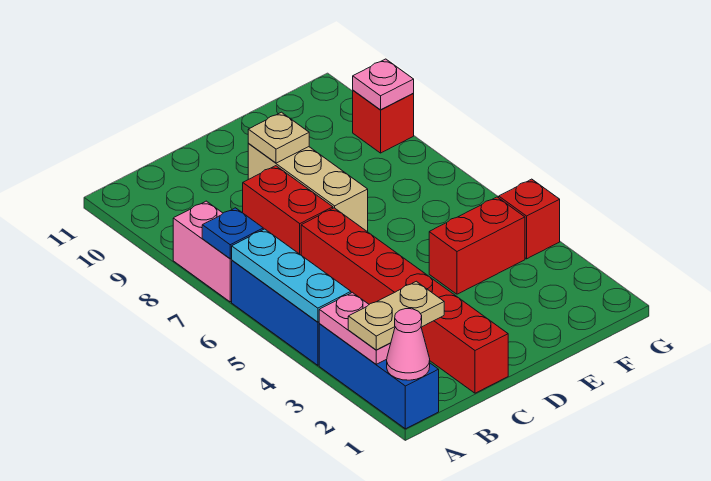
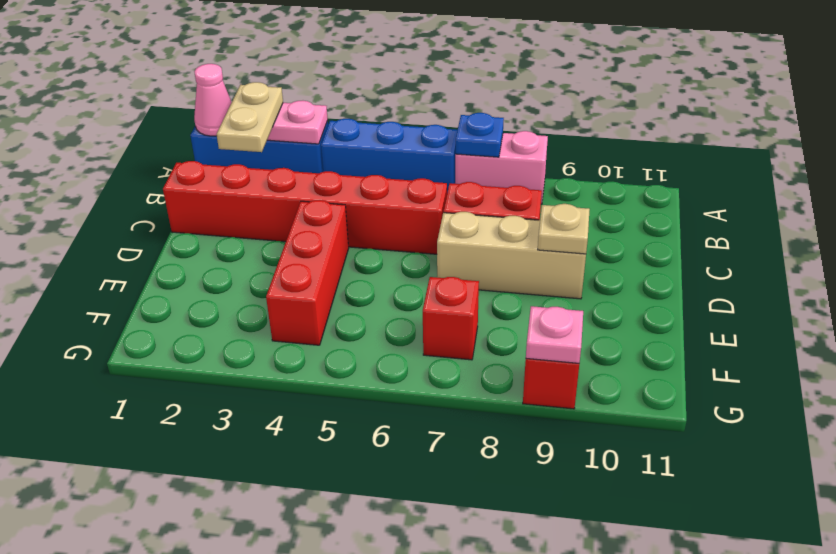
cyan 1x3 plate [231,229,351,322] -> none
red 1x2 brick [429,197,525,294] -> red 1x3 brick [266,200,349,345]
red 1x1 brick [499,179,560,259] -> red 1x1 brick moved to [423,277,479,360]

